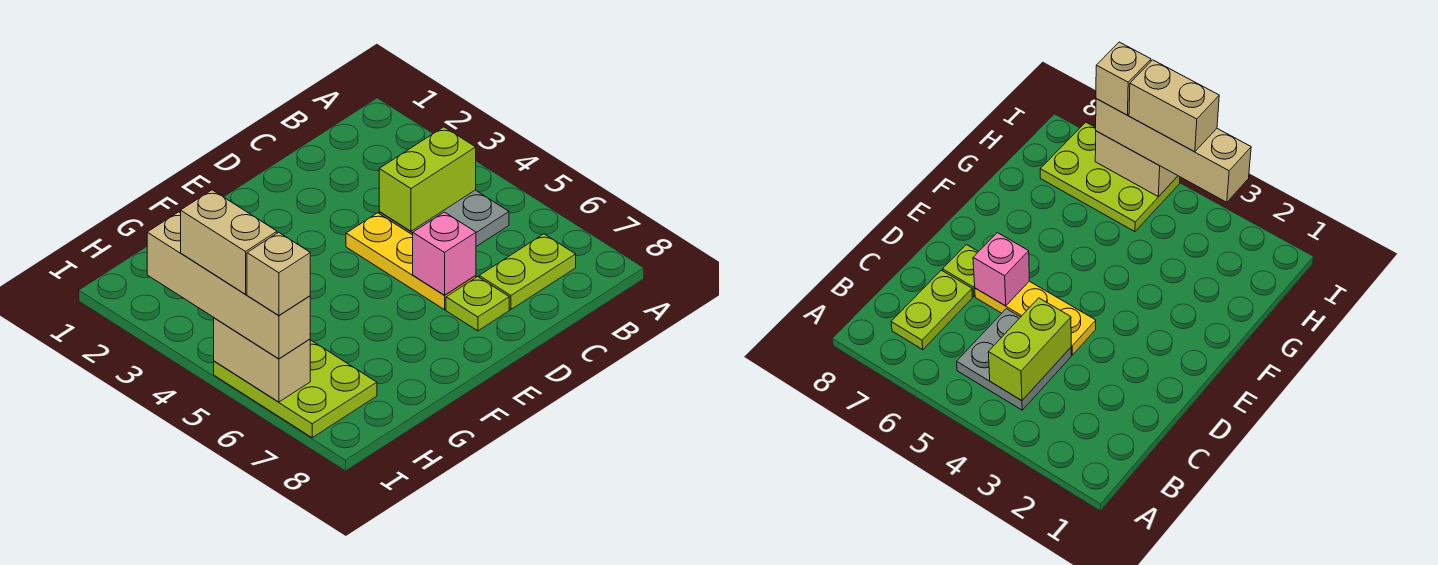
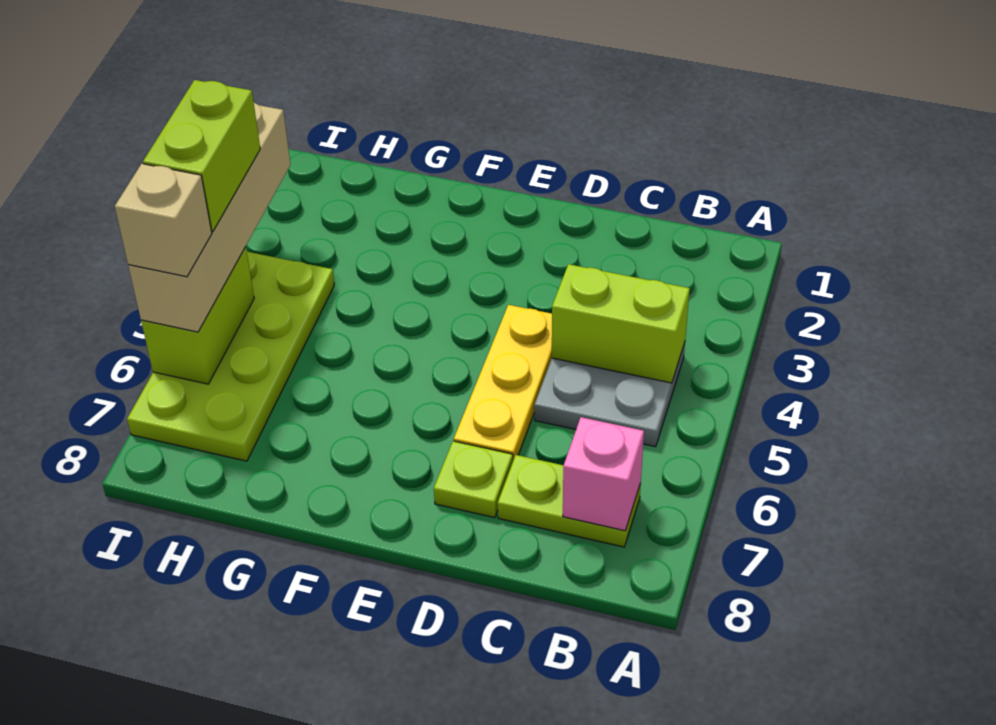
pink 1x1 brick [413,212,476,295] -> pink 1x1 brick moved to [563,417,644,531]
lime 2x3 plate [214,340,377,438] -> lime 2x4 plate [127,251,334,461]
tan 1x2 brick [181,190,277,294] -> lime 1x2 brick [143,80,260,231]
tan 1x2 brick [214,318,310,402] -> lime 1x2 brick [141,247,254,384]

